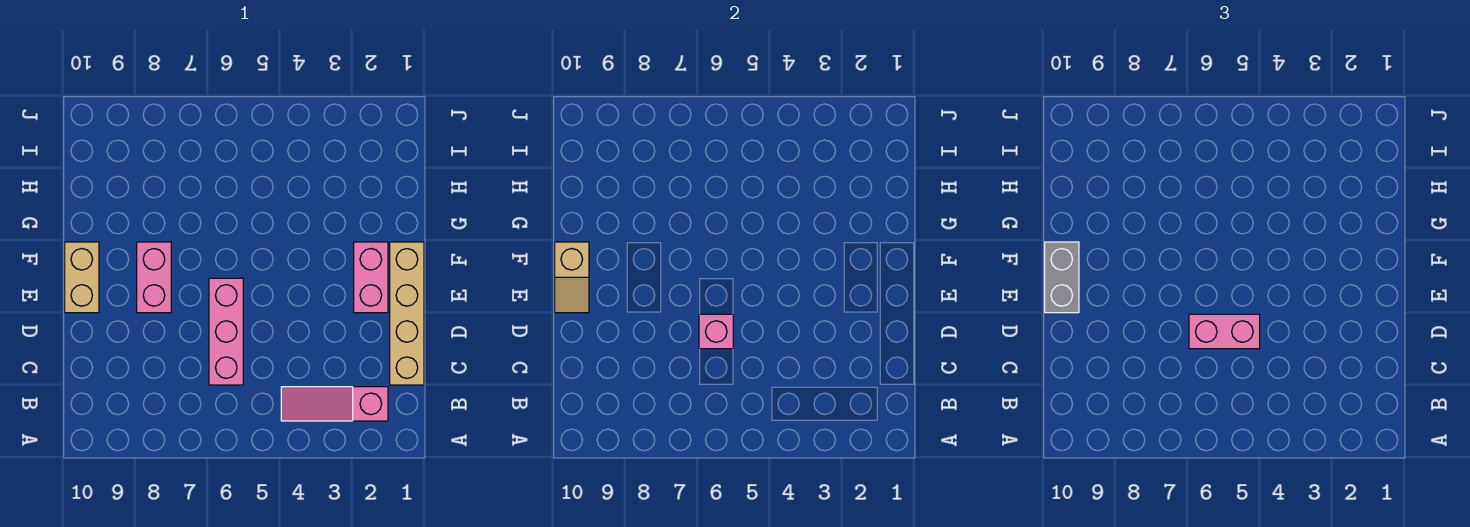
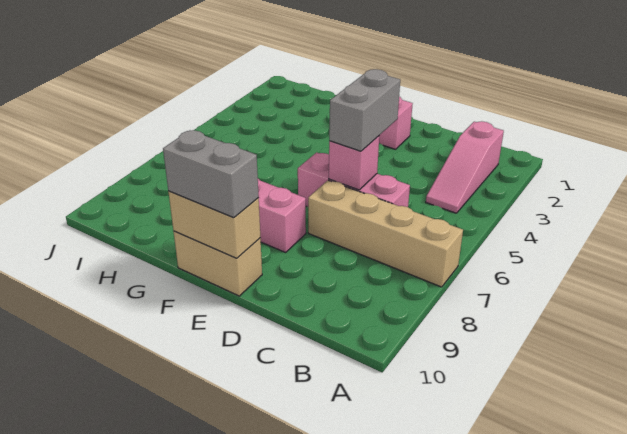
tan 1x4 brick [390,242,424,385] -> tan 1x4 brick moved to [308,180,463,287]
pink 1x2 brick [1189,314,1260,349] -> grey 1x2 brick [329,69,400,151]
tan 1x2 slope [555,242,589,313] -> tan 1x2 brick [168,191,260,258]

